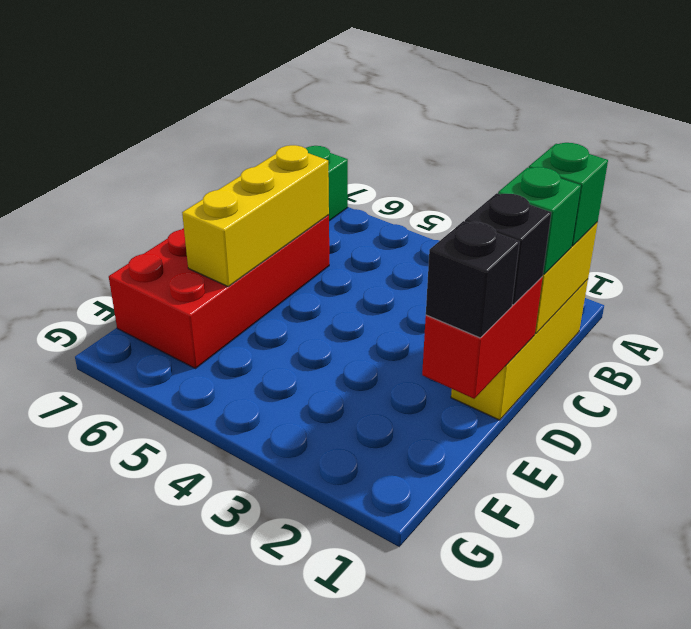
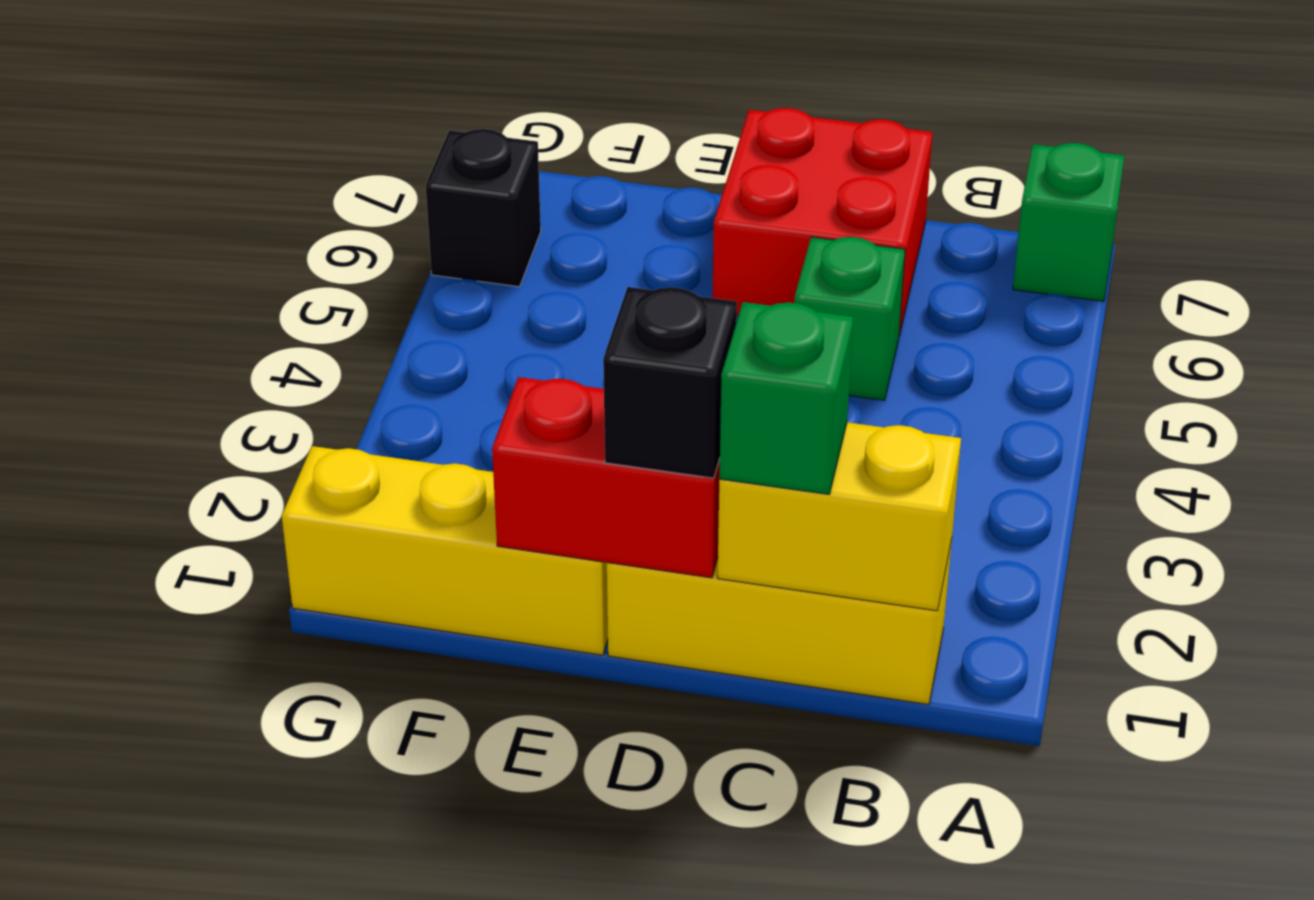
green 1x1 brick [529,143,608,246] -> green 1x1 brick moved to [794,237,905,400]
red 2x4 brick [109,215,329,369] -> red 2x2 brick [712,108,933,336]
yellow 1x3 brick [182,145,329,286] -> yellow 1x3 brick moved to [282,446,608,655]
black 1x1 brick [426,221,520,338] -> black 1x1 brick moved to [426,129,541,287]

